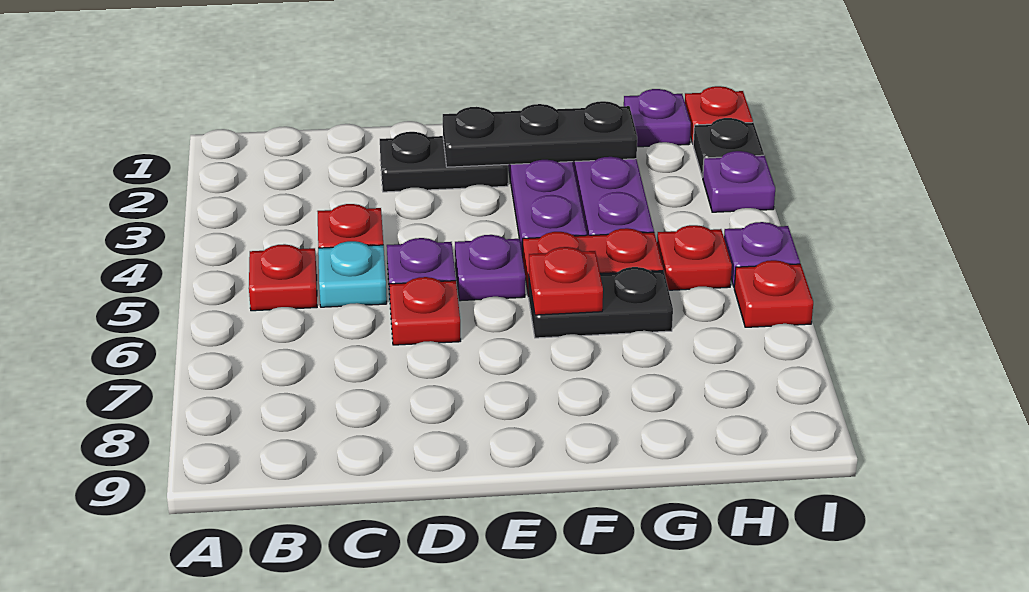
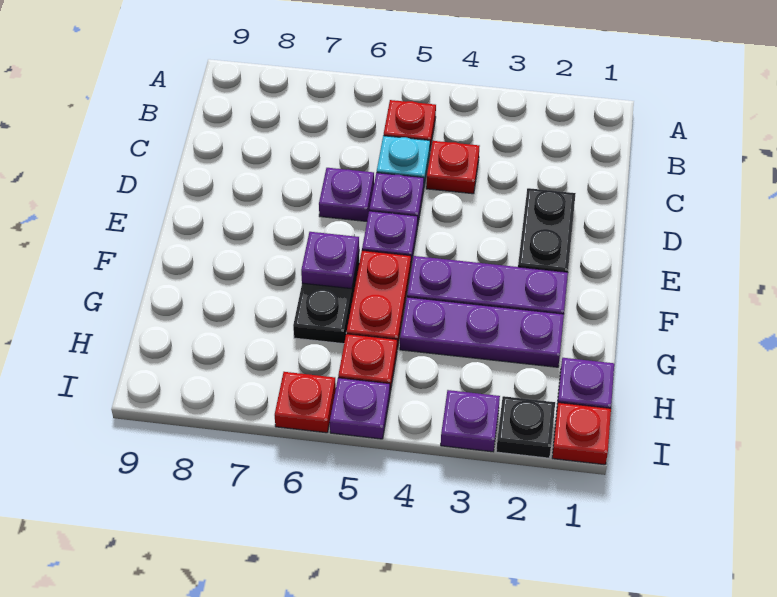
red 1x1 plate [389,277,461,345] -> purple 1x1 plate [319,168,374,221]
black 1x3 plate [443,101,637,167] -> none
red 1x1 plate [529,247,603,315] -> purple 1x1 plate [301,232,359,289]

